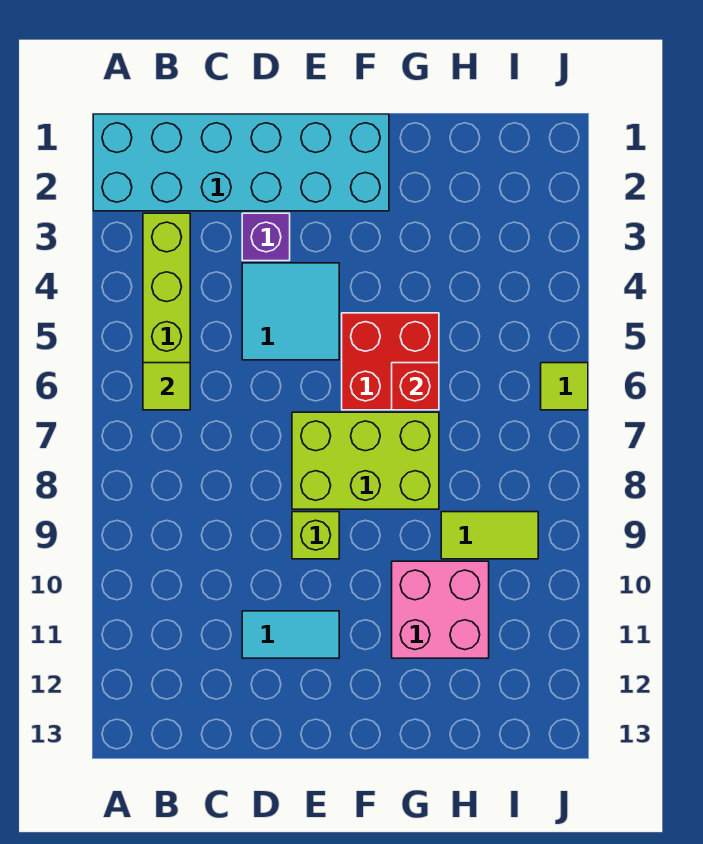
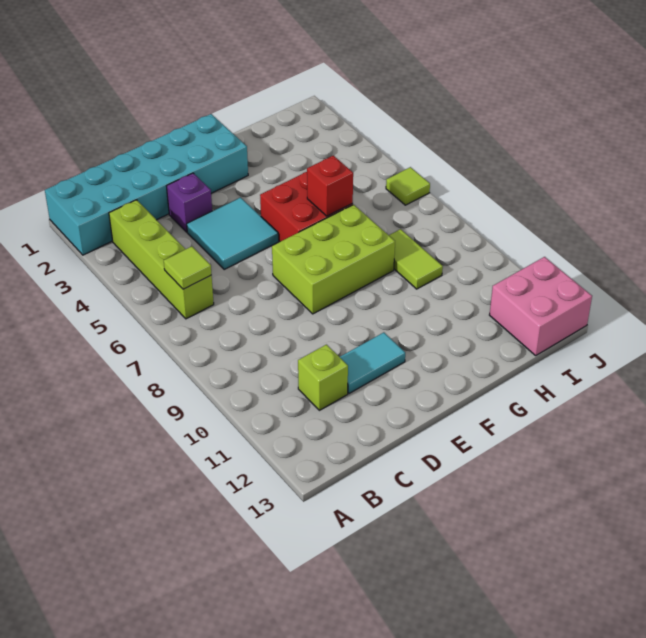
lime 1x1 brick [292,512,339,559] -> lime 1x1 brick moved to [298,345,348,410]
pink 2x2 brick [392,561,489,658] -> pink 2x2 brick moved to [490,257,592,355]
lime 1x2 tile [441,512,538,559] -> lime 1x2 tile turned to [389,229,443,289]

